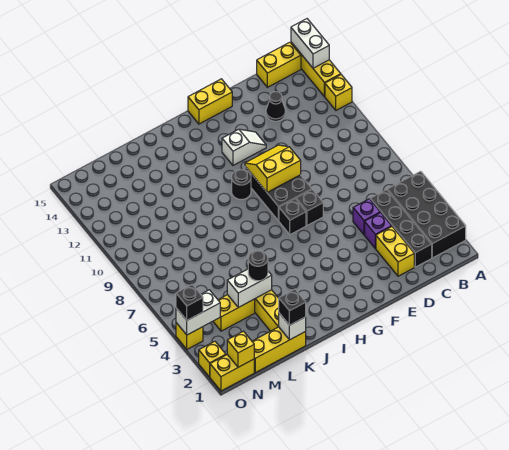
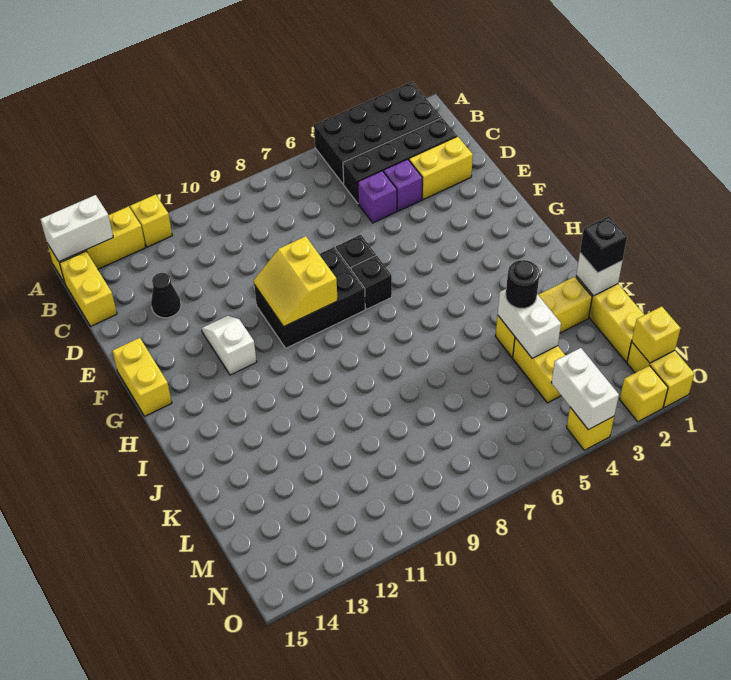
black 1x1 round brick [232,169,251,199] -> none
black 1x1 brick [176,285,203,320] -> none

